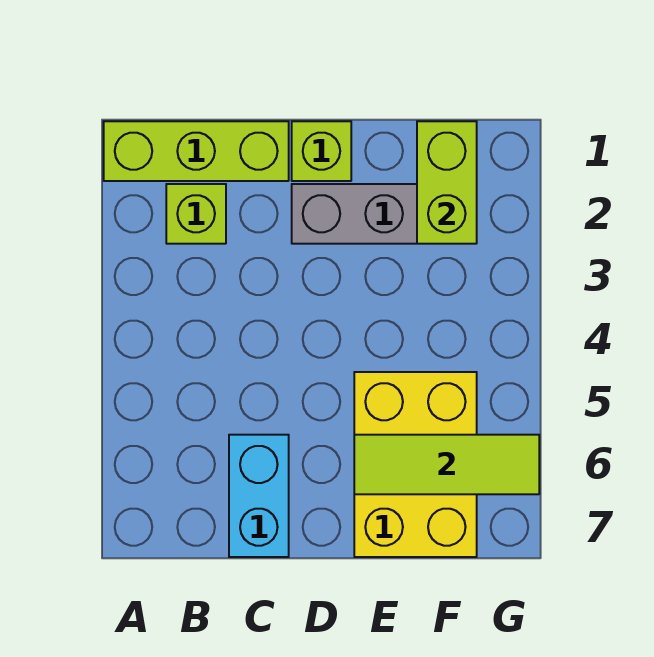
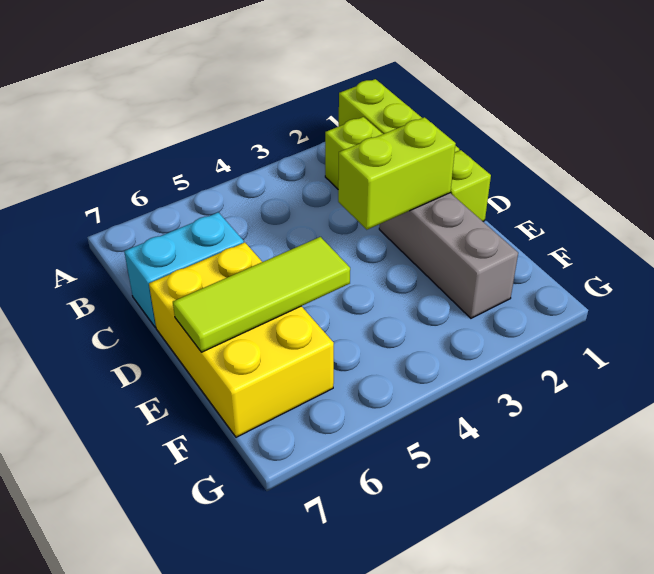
yellow 2x3 brick [354,372,477,557] -> yellow 2x3 brick turned to [149,242,334,437]
lime 1x3 tile [354,435,539,494] -> lime 1x3 tile turned to [173,237,350,352]
lime 1x2 brick [417,121,477,244] -> lime 1x2 brick moved to [338,117,456,230]

